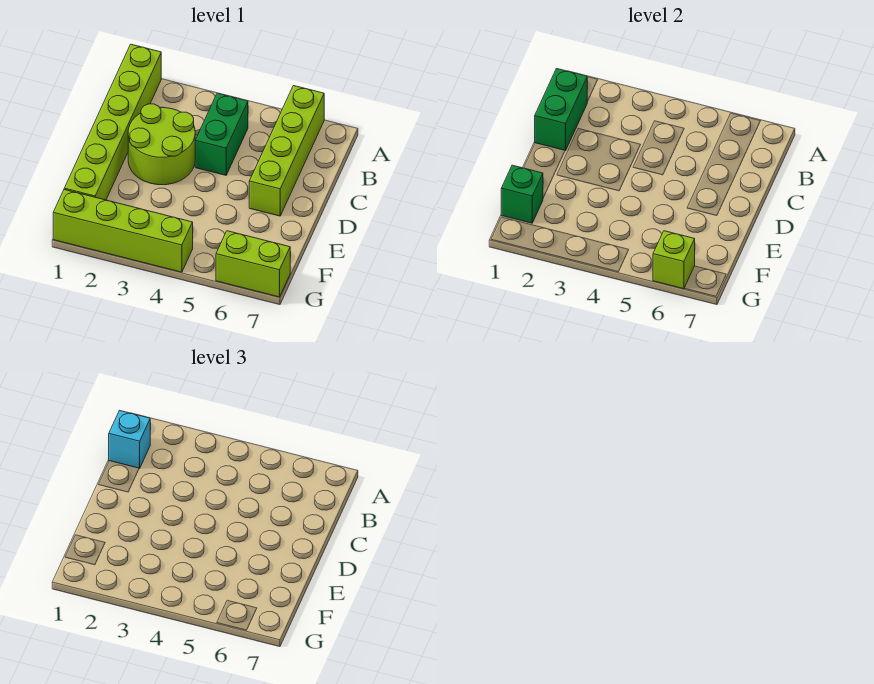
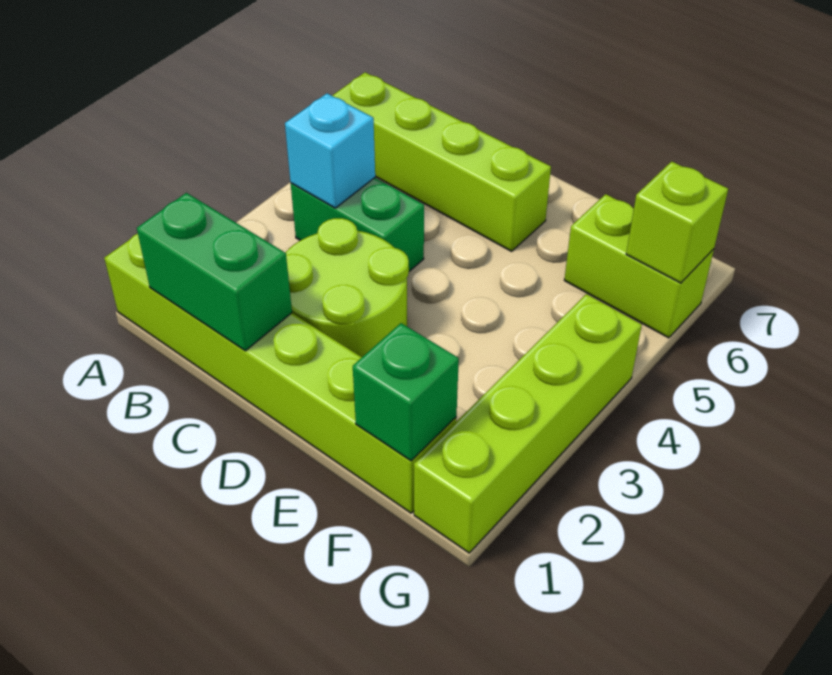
cyan 1x1 brick [109,411,150,469] -> cyan 1x1 brick moved to [285,93,375,208]
lime 1x2 brick [216,231,290,297] -> lime 1x2 brick turned to [564,194,714,338]

